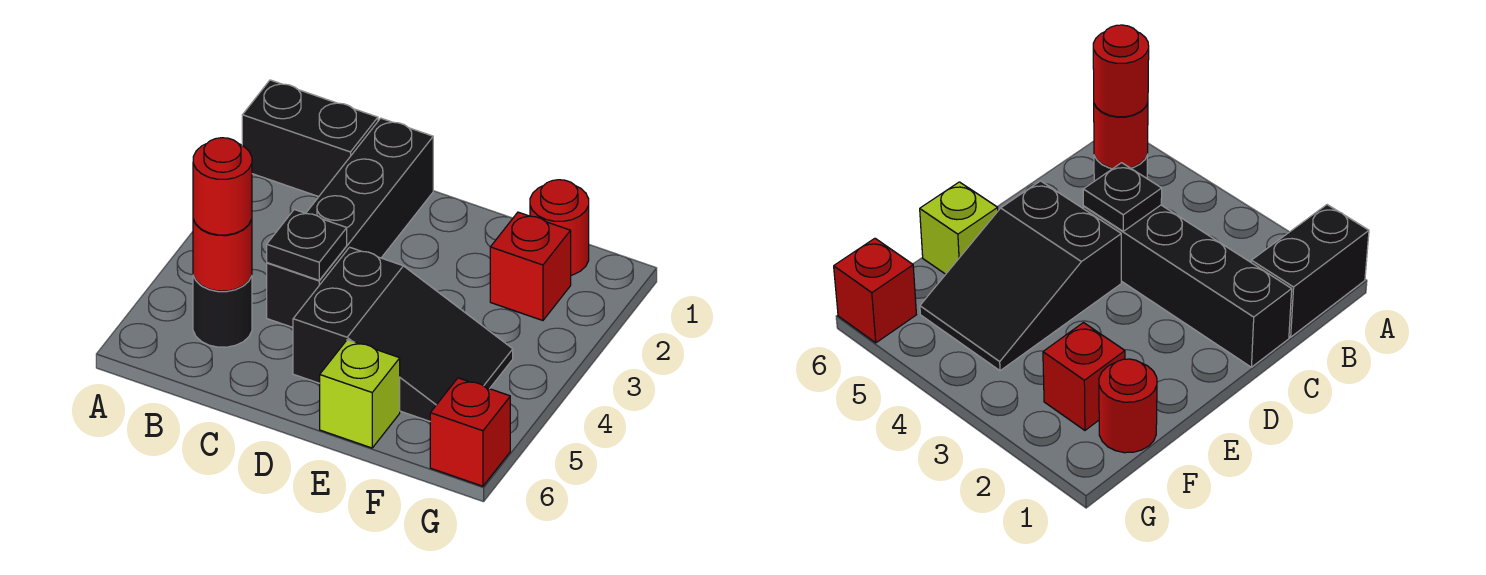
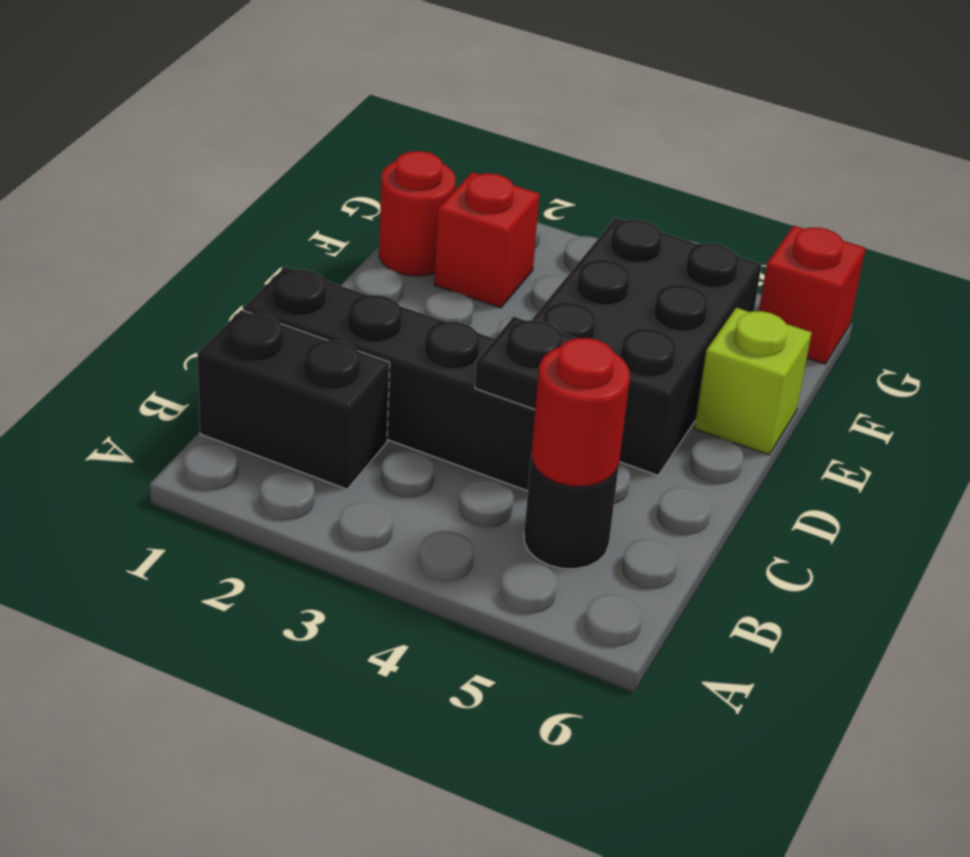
black 1x2 brick [242,80,378,197] -> black 1x2 brick turned to [197,310,390,489]
red 1x1 round brick [193,138,252,235] -> none
black 2x3 slope [293,247,513,421] -> black 2x3 brick [532,218,762,475]

